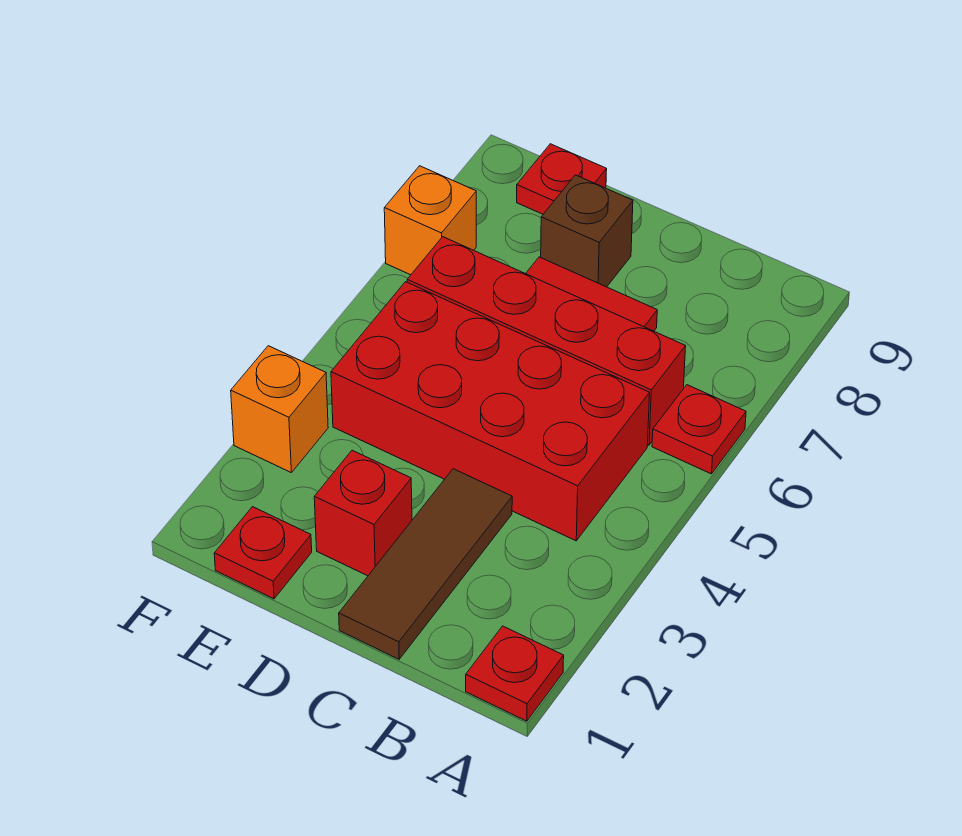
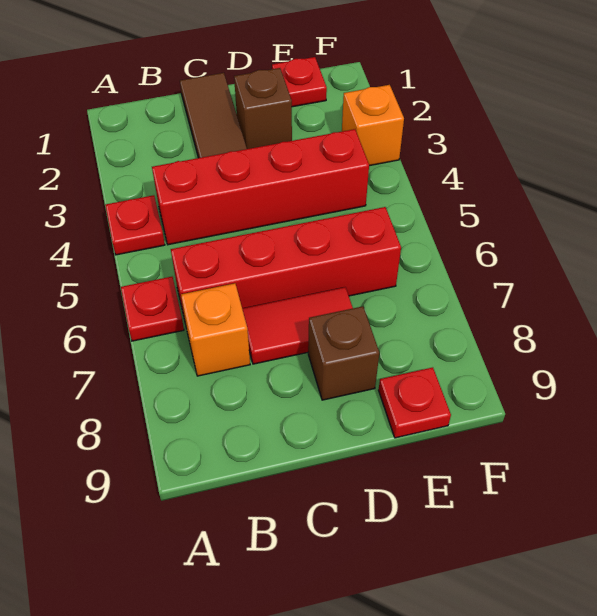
red 1x1 plate [466,626,564,721] -> red 1x1 plate moved to [105,195,165,255]
red 2x4 brick [331,282,650,541] -> red 1x4 brick [152,129,369,245]
red 1x1 brick [314,450,412,576] -> brown 1x1 brick [234,68,292,149]
orange 1x1 brick [384,166,476,275] -> orange 1x1 brick moved to [181,283,250,376]

